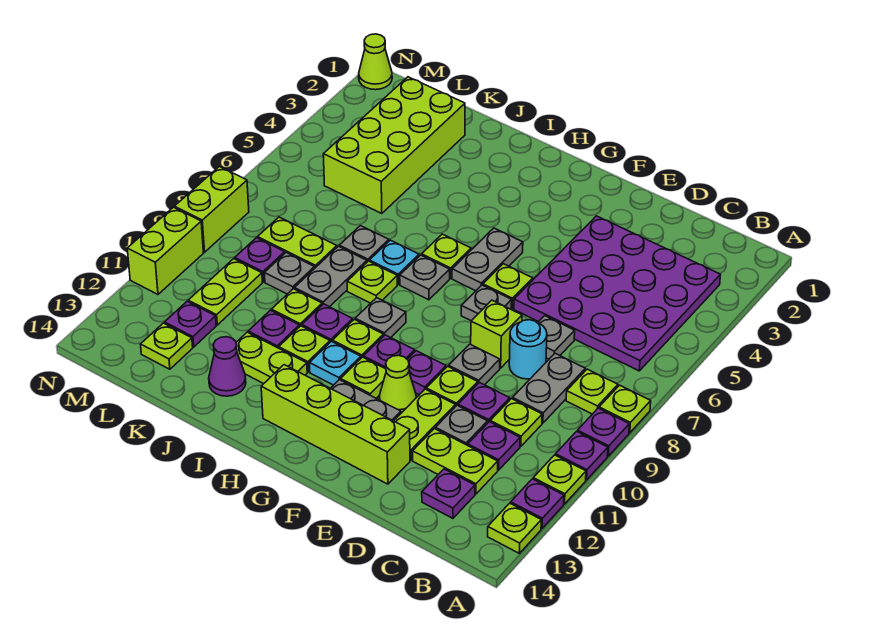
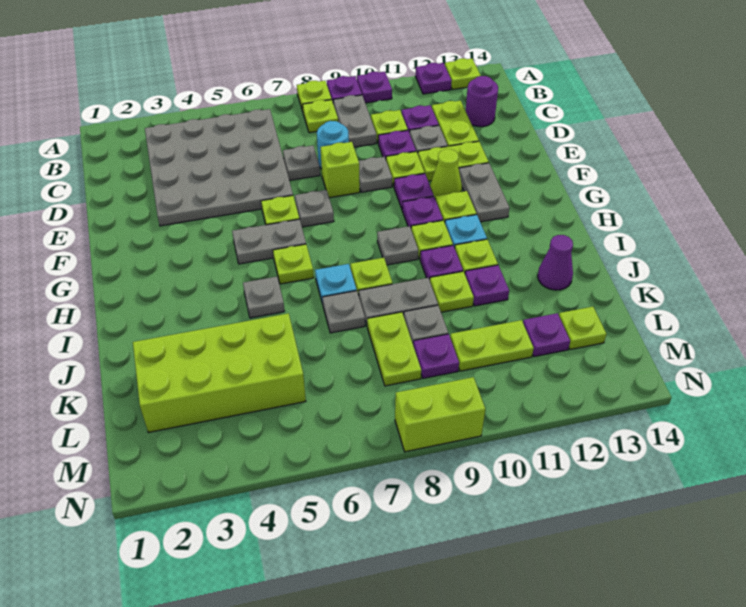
lime 1x1 plate [533,455,586,504] -> none
purple 4x4 plate [514,216,720,371] -> grey 4x4 plate [145,109,293,226]
grey 1x2 plate [512,353,585,423] -> grey 1x2 plate turned to [333,95,377,147]
purple 1x1 plate [422,469,475,518] -> purple 1x1 round brick [466,76,498,127]
lime 1x4 brick [261,365,410,484] -> none
grey 1x1 plate [400,255,450,300] -> grey 1x1 plate moved to [243,277,284,318]
lime 1x2 plate [236,332,307,384] -> none
lime 1x1 cone [359,34,392,90] -> none
lime 1x2 brick [127,207,203,294] -> none

